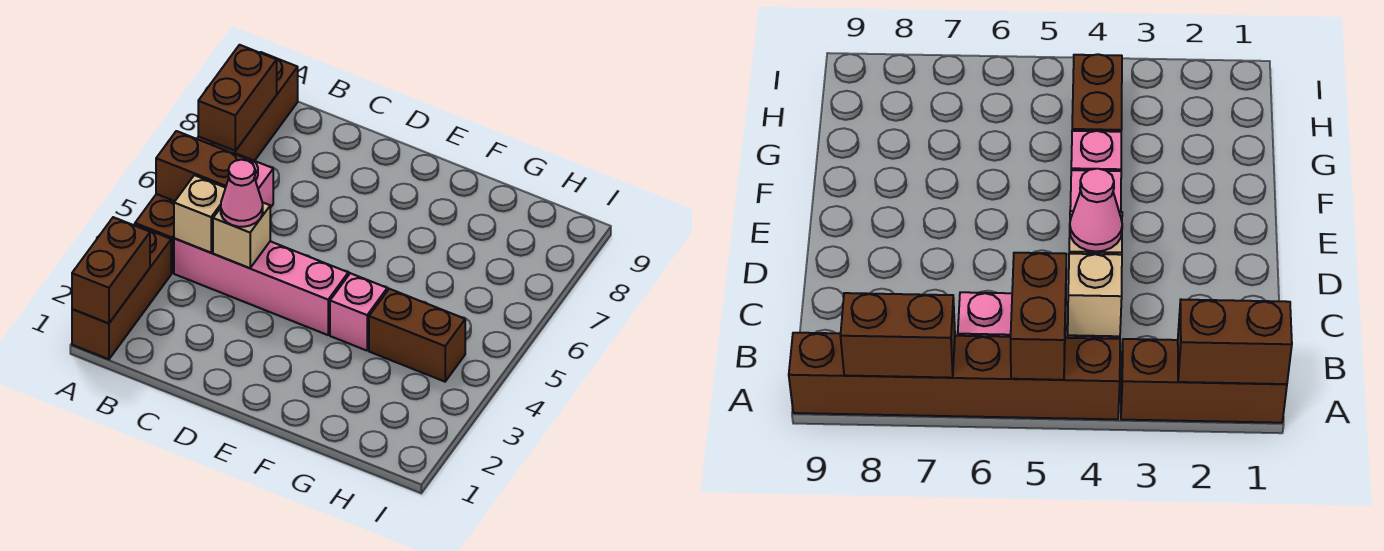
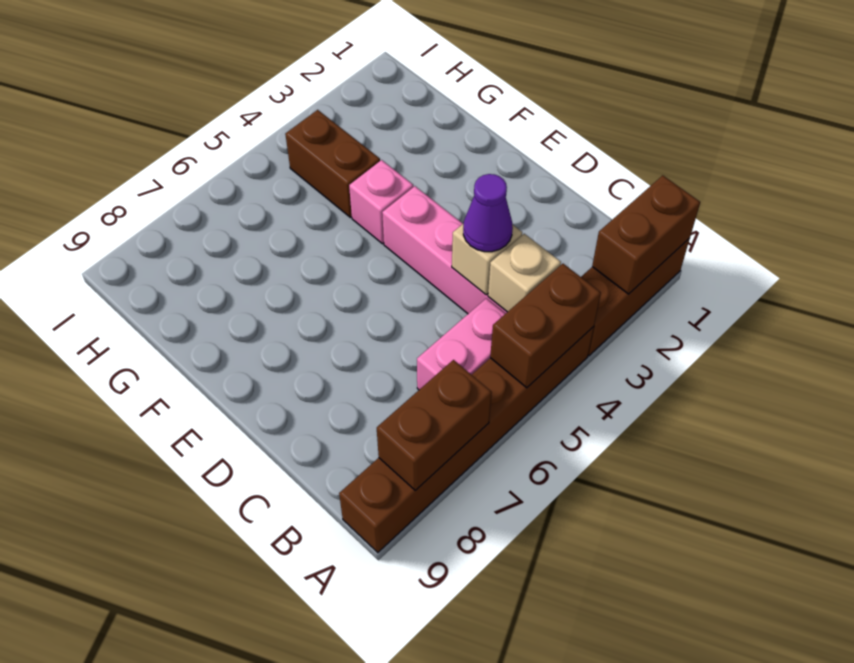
brown 1x2 brick [156,131,252,201] -> brown 1x2 brick turned to [490,264,601,388]
pink 1x1 cone [221,160,263,227] -> purple 1x1 cone [463,174,513,252]

